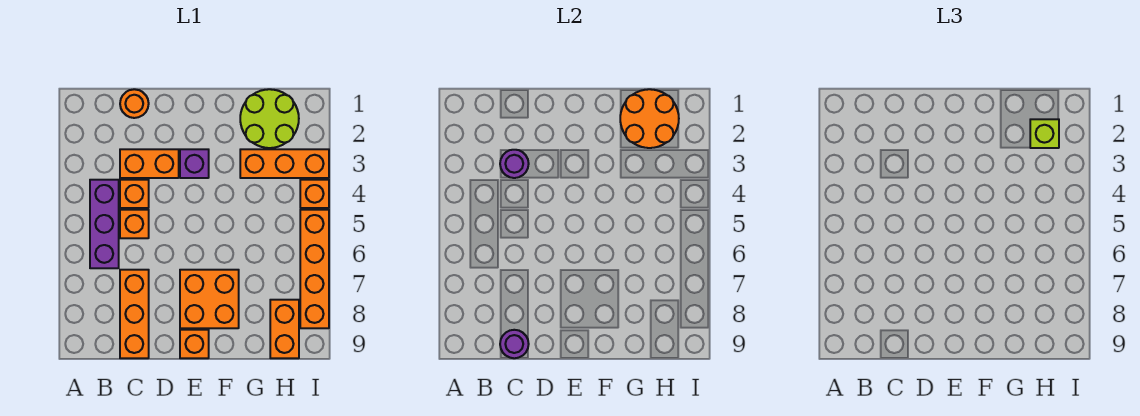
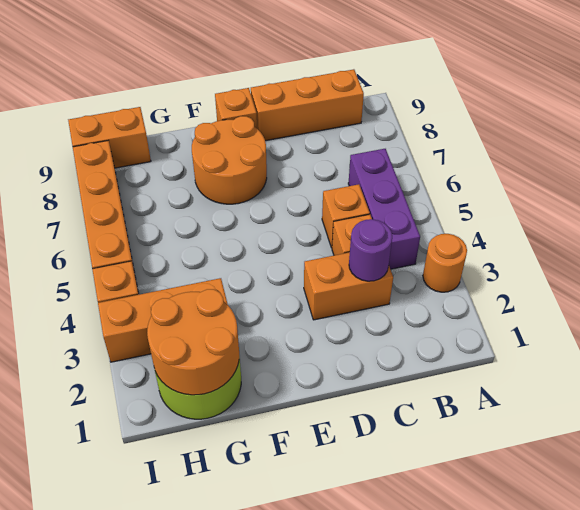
orange 1x1 round brick [120,89,149,118] -> orange 1x1 round brick moved to [423,234,467,292]
orange 1x3 brick [120,270,149,358] -> orange 1x3 brick turned to [251,69,364,141]
purple 1x1 round brick [500,330,529,358] -> none
purple 1x1 brick [180,149,209,178] -> none
orange 2x2 brick [180,270,239,328] -> orange 2x2 round brick [192,116,267,204]
lime 1x1 brick [1030,119,1059,148] -> none
orange 1x2 brick [270,300,299,358] -> orange 1x2 brick turned to [68,107,151,168]

